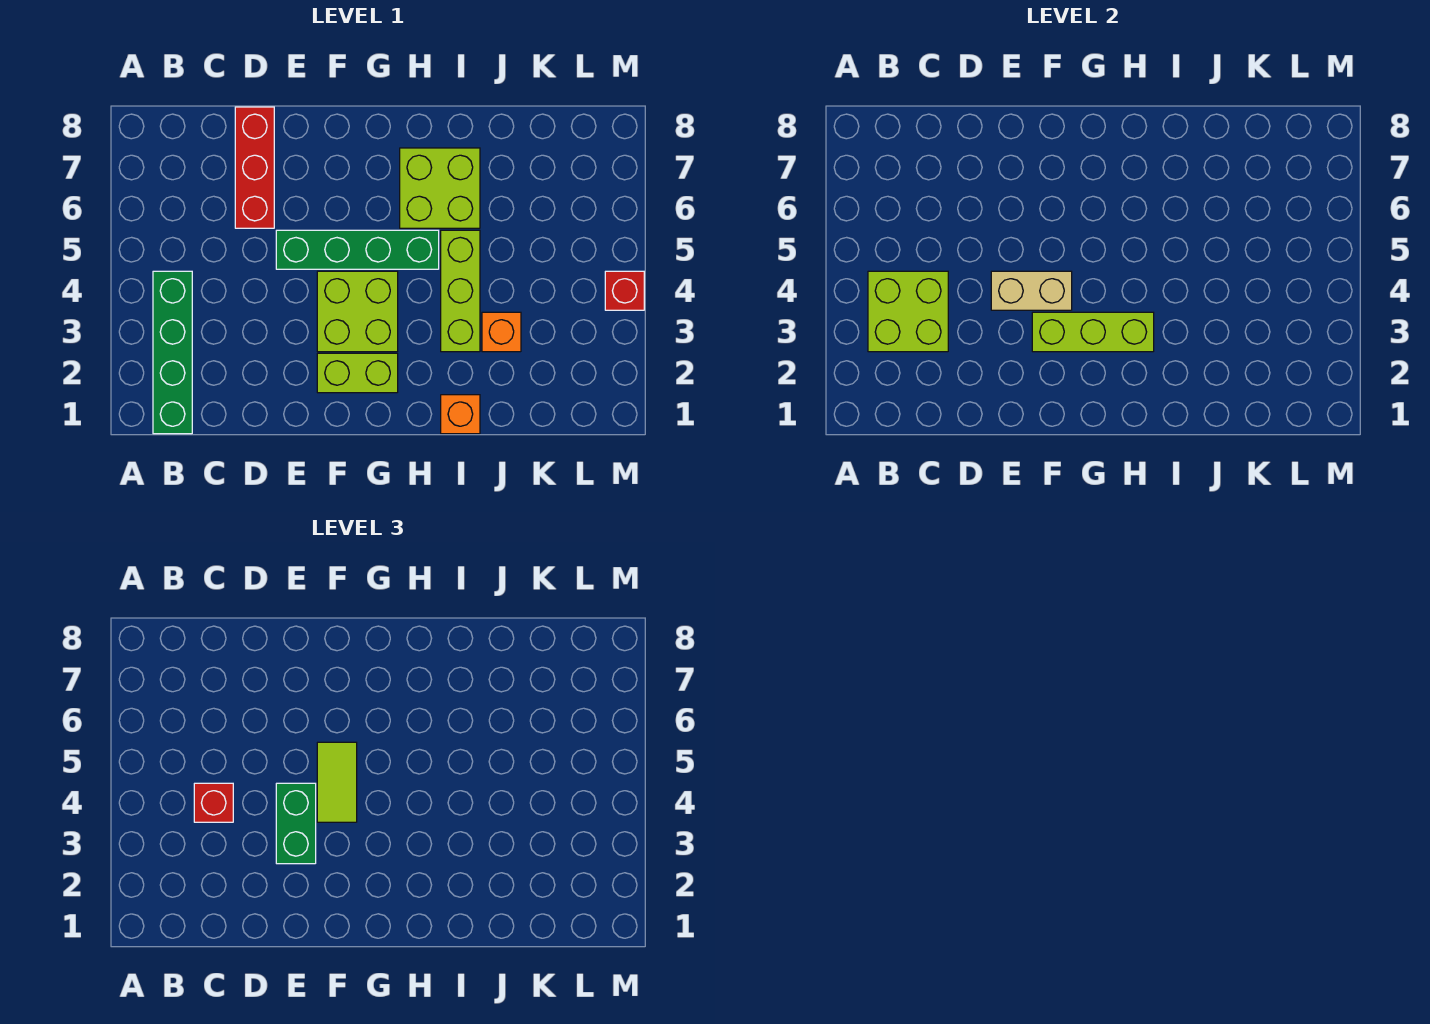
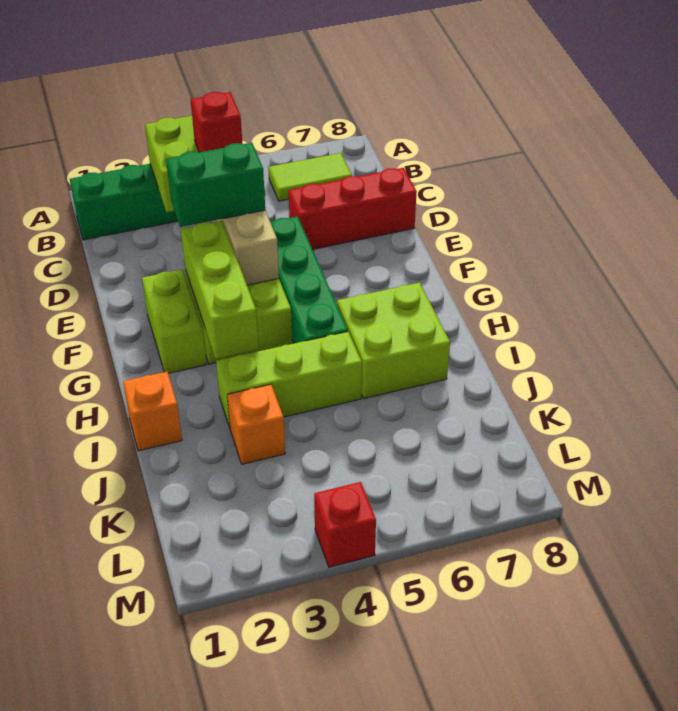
lime 1x2 tile [317,742,357,822] -> lime 1x2 tile moved to [268,153,352,201]

